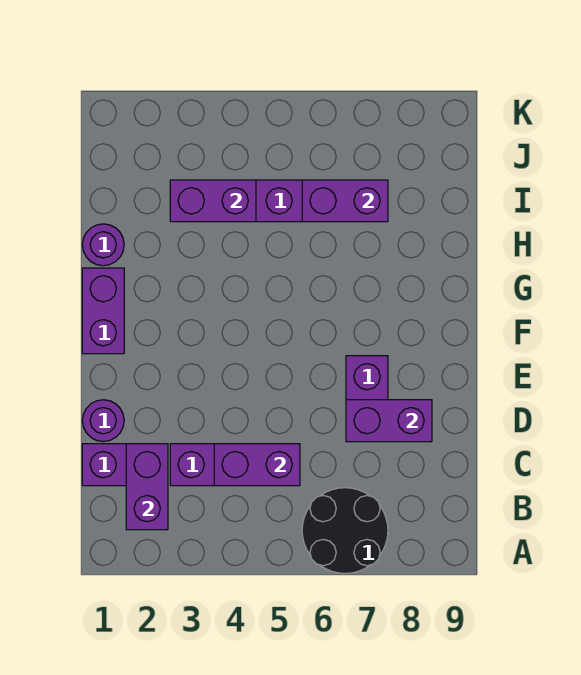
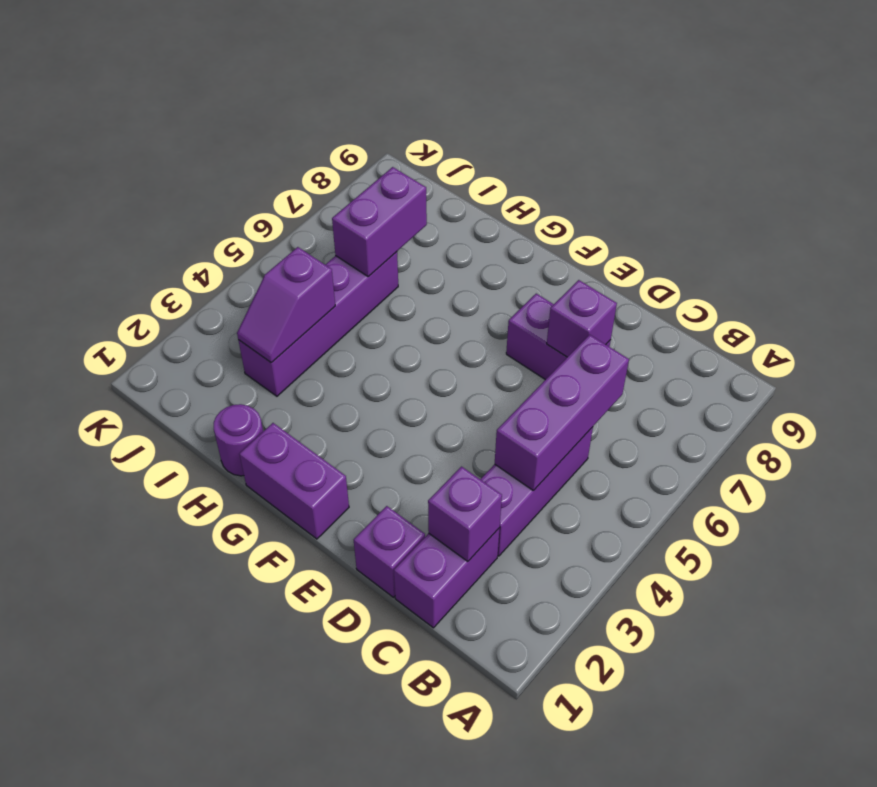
black 2x2 round brick [302,488,388,573] -> none
purple 1x2 brick [126,444,168,530] -> purple 1x1 brick [428,467,502,562]
purple 1x2 brick [214,444,300,486] -> purple 1x3 brick [495,335,629,491]
purple 1x1 round brick [82,400,124,442] -> purple 1x1 brick [354,506,425,597]
purple 1x2 brick [346,400,432,442] -> purple 1x1 brick [547,280,617,357]
purple 1x2 brick [170,180,256,222] -> purple 1x2 slope [237,247,335,363]

